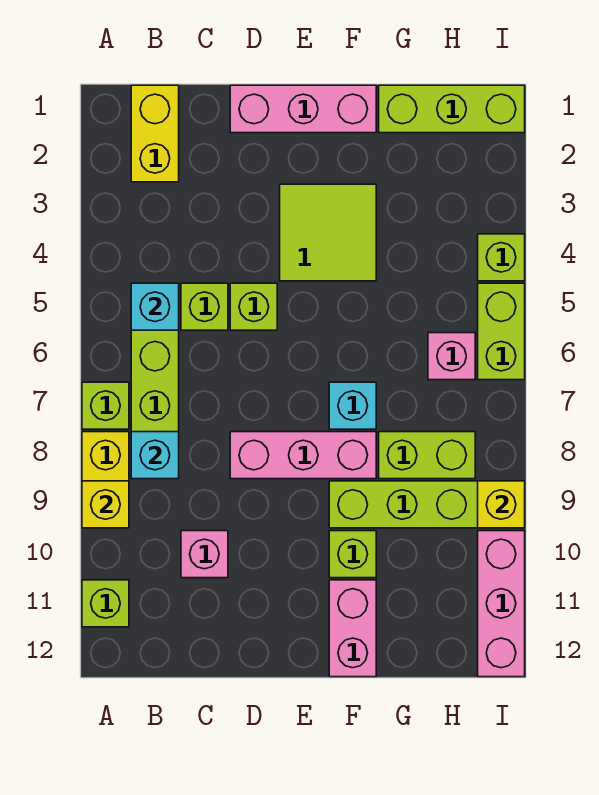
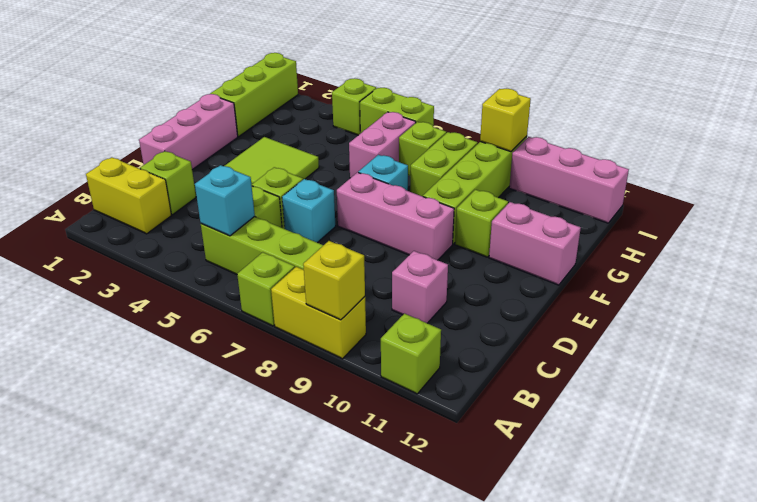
cyan 1x1 brick [131,432,179,479] -> cyan 1x1 brick moved to [282,179,336,243]
none -> lime 1x1 brick [140,151,196,215]
pink 1x3 brick [230,432,376,479] -> pink 1x3 brick turned to [337,172,454,260]
pink 1x1 brick [428,333,475,380] -> pink 1x2 brick [349,112,416,178]
none -> lime 1x1 brick [399,122,446,176]

